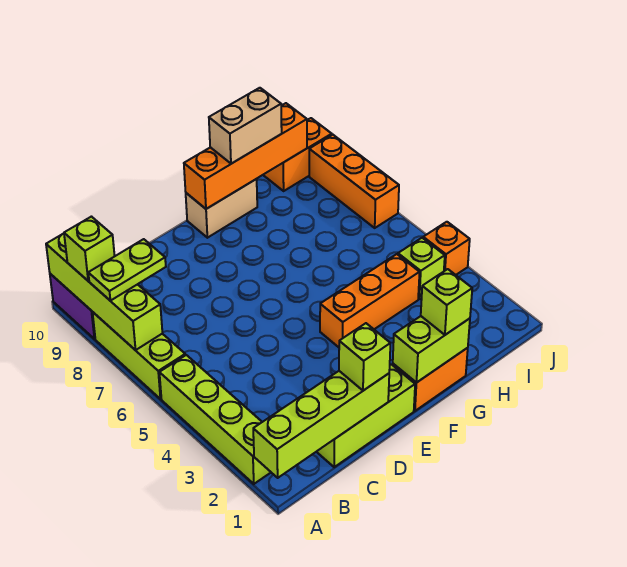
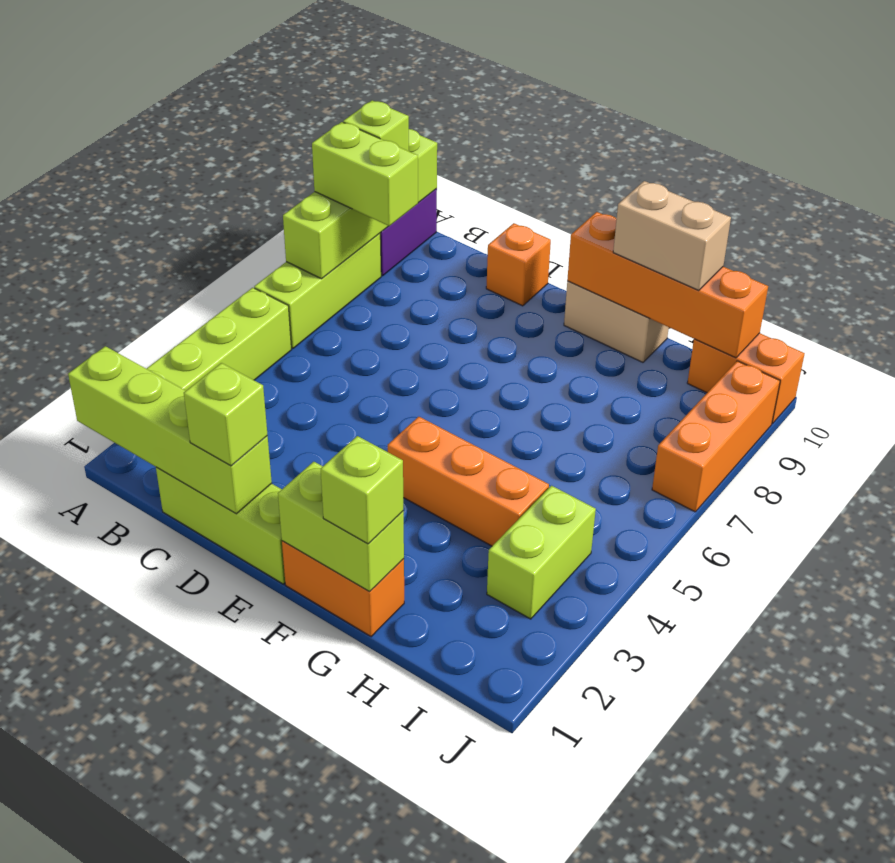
lime 1x2 plate [88,239,166,301] -> lime 1x2 brick [312,122,418,226]
lime 1x1 brick [398,238,445,299] -> lime 1x2 brick [487,486,596,619]
orange 1x1 brick [423,222,470,275] -> orange 1x1 brick moved to [486,223,551,306]

